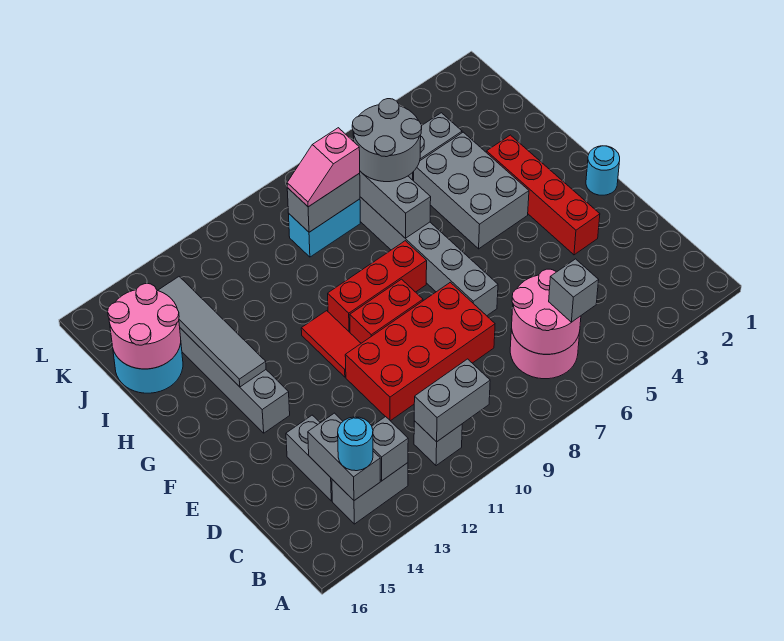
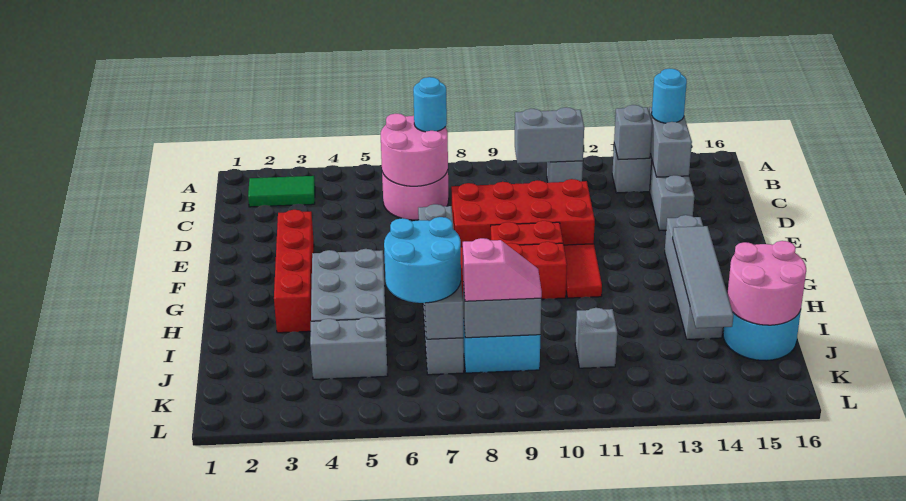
none -> green 1x2 tile [248,176,315,207]
grey 1x1 brick [549,259,599,322] -> grey 1x1 brick moved to [575,308,617,368]
cyan 1x1 round brick [586,146,620,195] -> cyan 1x1 round brick moved to [413,77,447,132]
grey 2x2 round brick [352,99,422,182] -> cyan 2x2 round brick [384,217,461,303]

